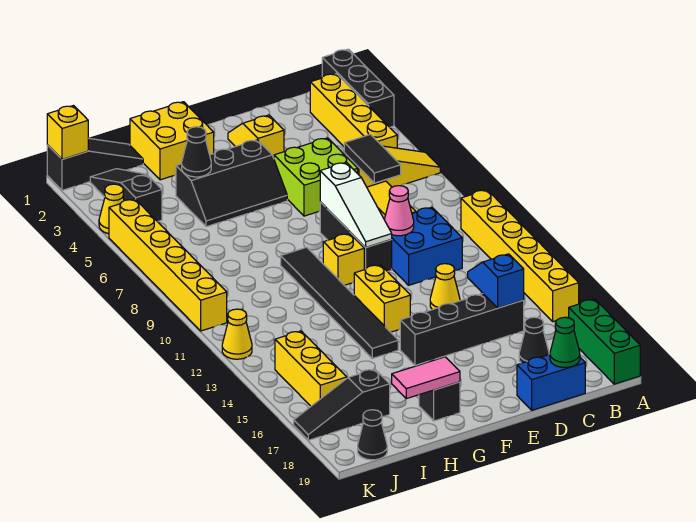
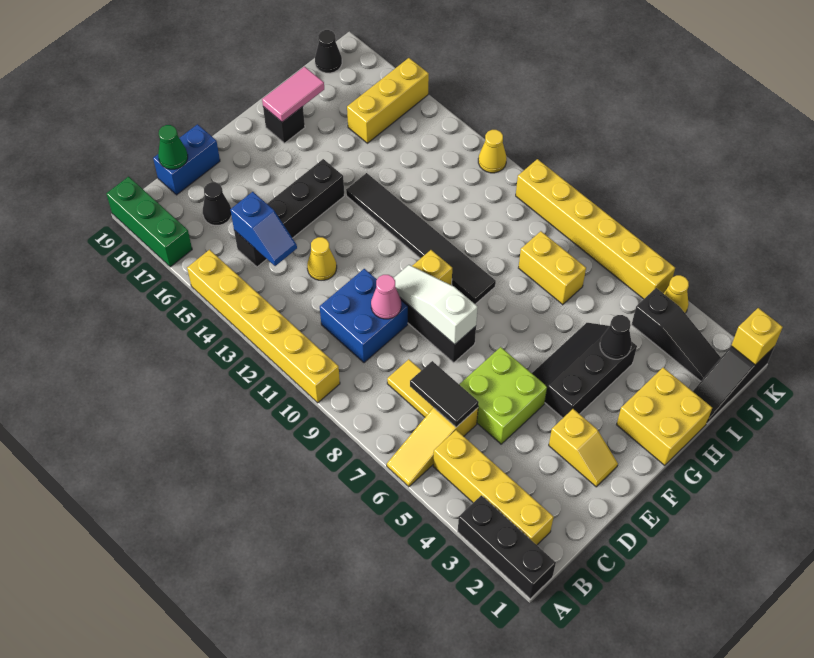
yellow 1x2 brick [354,265,410,332] -> yellow 1x2 brick moved to [519,231,586,305]
black 1x3 slope [294,369,390,440] -> none
yellow 1x3 brick [275,331,347,406] -> yellow 1x3 brick turned to [347,58,429,143]

